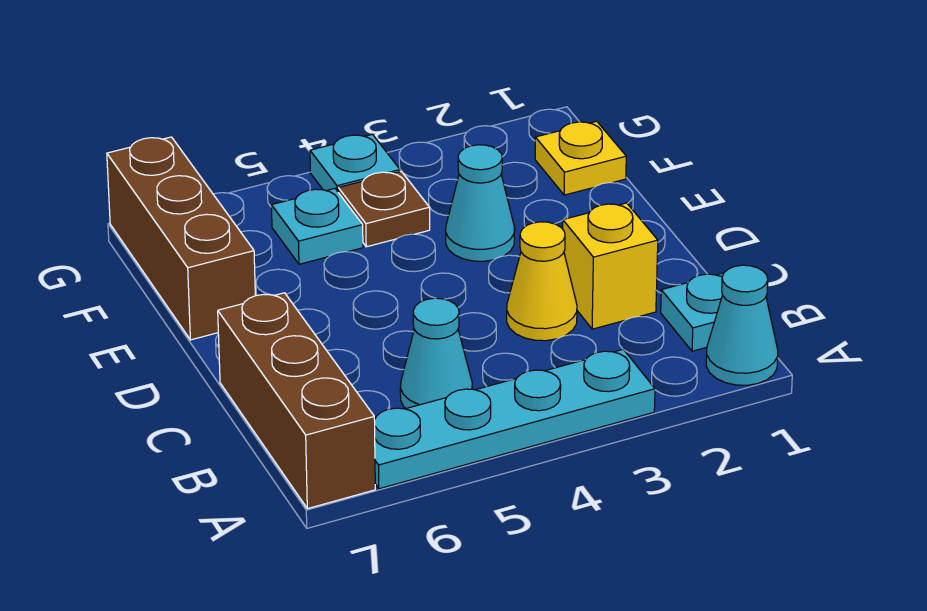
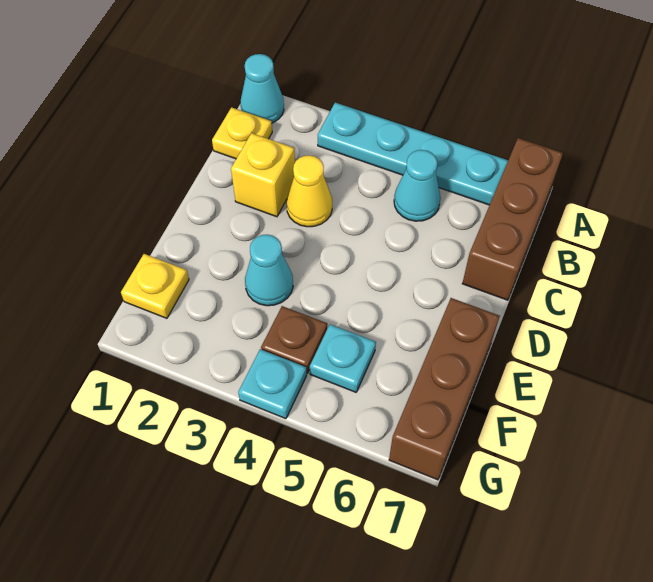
cyan 1x1 plate [661,273,724,351] -> yellow 1x1 plate [212,107,272,159]

